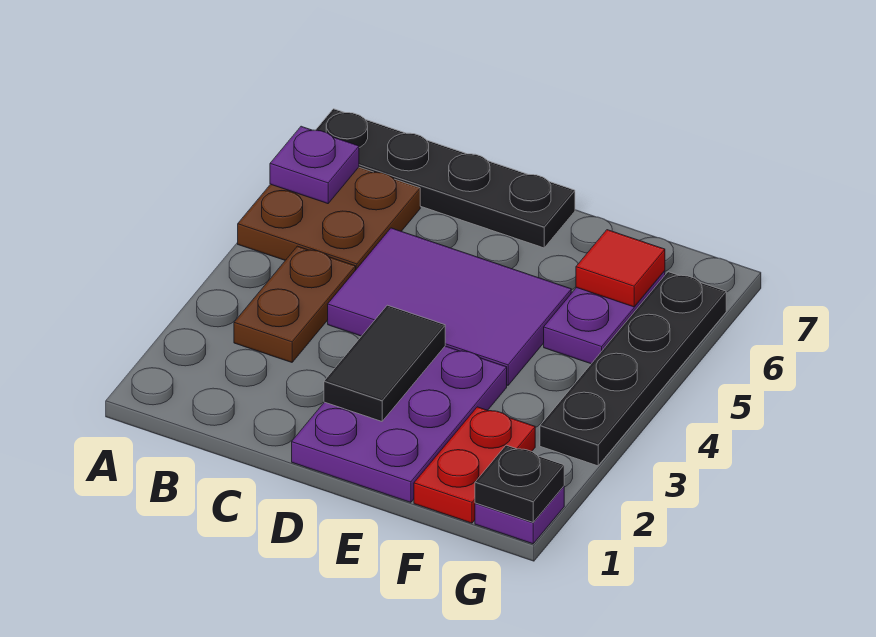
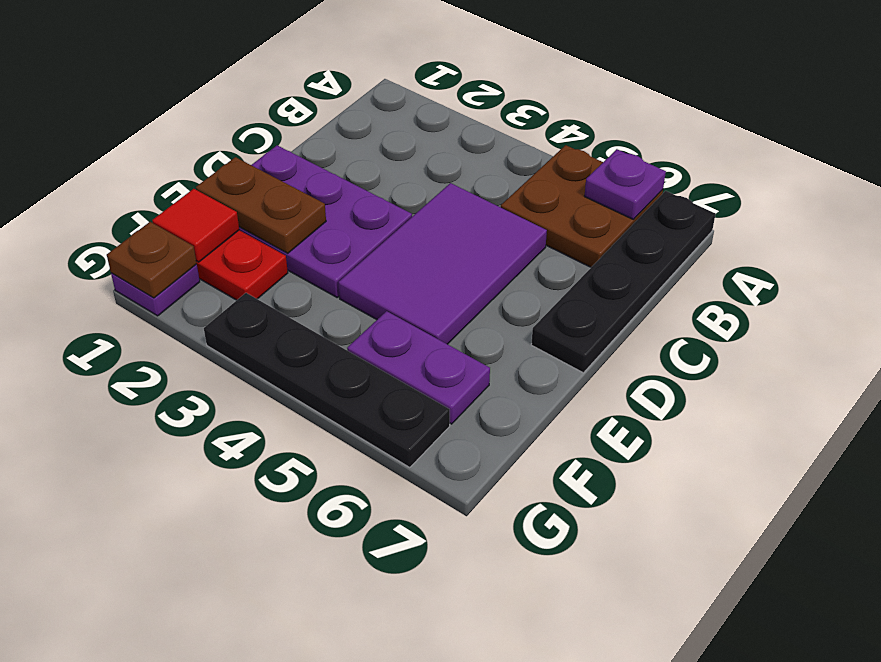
brown 1x2 plate [234,246,356,362] -> brown 1x2 plate moved to [196,157,326,253]
black 1x2 tile [324,305,445,421] -> none
red 1x1 tile [576,230,665,307] -> red 1x1 tile moved to [152,189,239,262]
black 1x1 plate [475,445,564,522] -> brown 1x1 plate [107,222,197,298]

